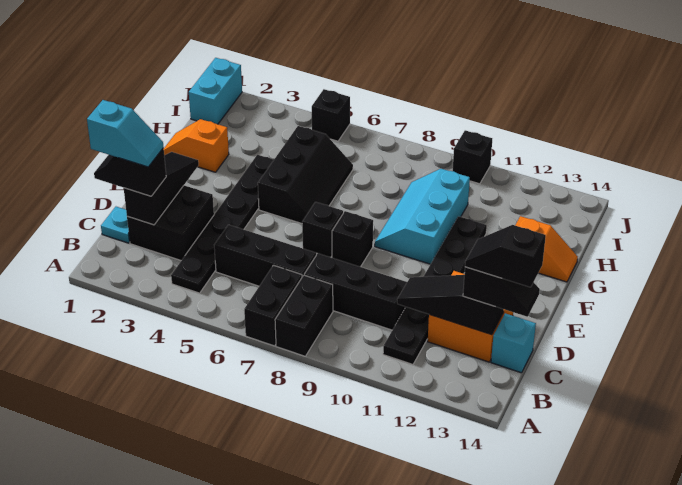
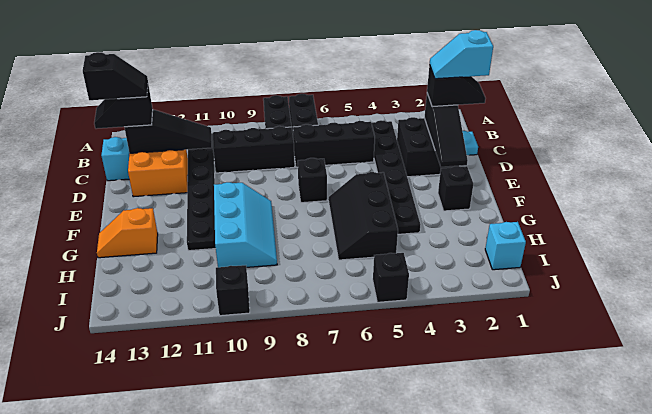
black 1x1 brick [332,211,373,267] -> black 1x1 brick moved to [438,166,473,211]
orange 1x2 slope [164,119,229,172] -> none
cyan 1x2 brick [189,58,242,124] -> cyan 1x1 brick [485,222,526,270]

